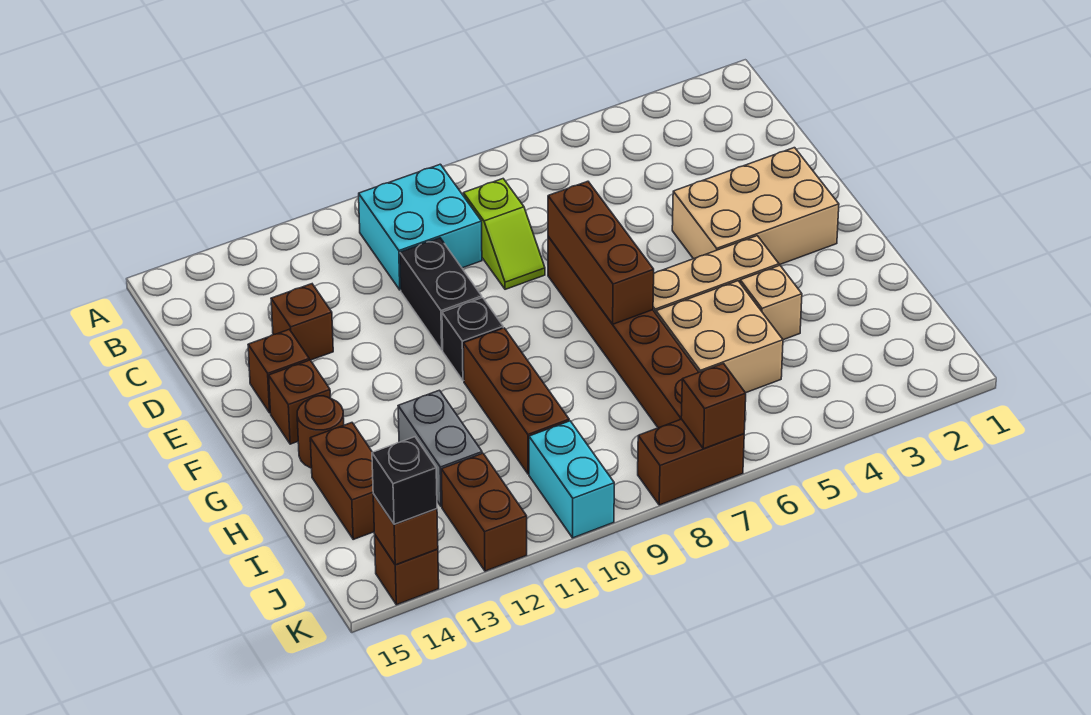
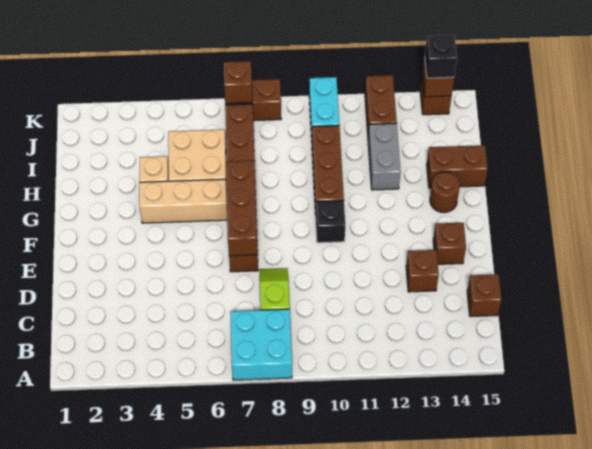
cyan 2x2 brick [359,164,482,290] -> cyan 2x2 brick moved to [230,309,292,380]
black 1x2 brick [400,238,482,350] -> none
tan 2x3 brick [672,148,839,265] -> none
brown 1x1 brick [269,360,330,444] -> brown 1x1 brick moved to [467,274,501,316]
brown 1x2 brick [310,423,374,539] -> brown 1x2 brick turned to [427,145,488,188]

